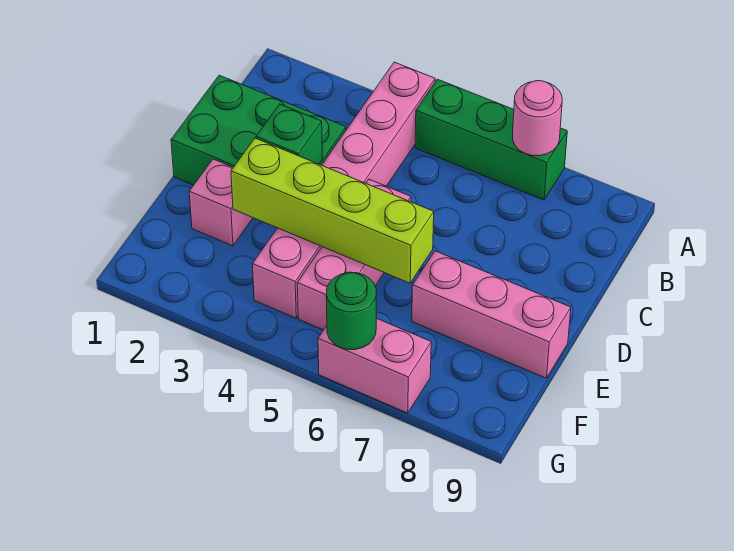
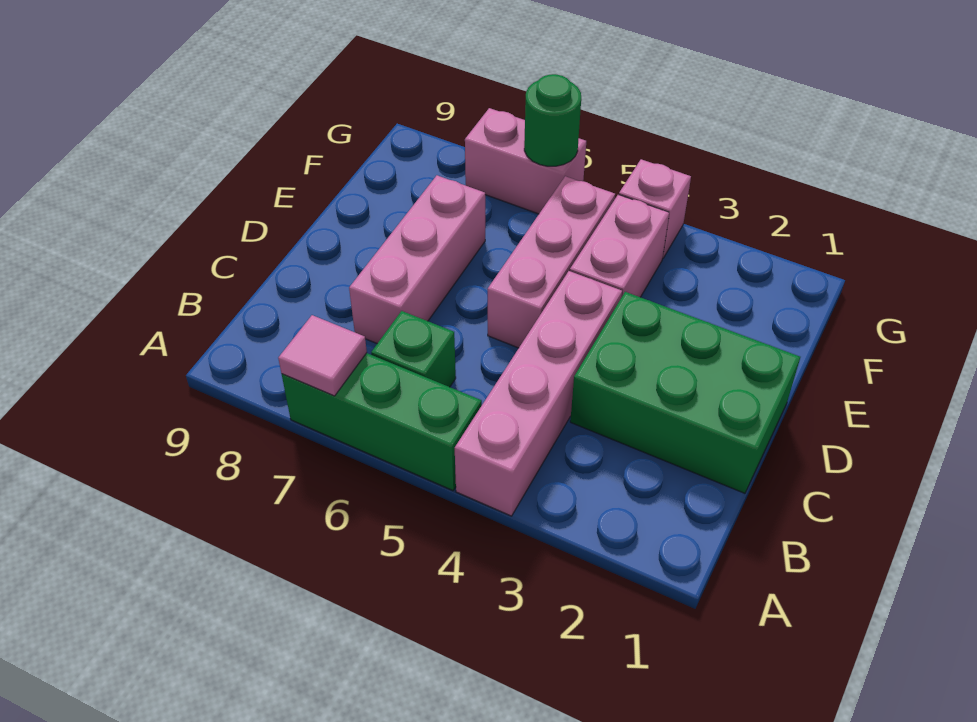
pink 1x1 round brick [513,81,562,156] -> pink 1x1 tile [278,315,367,396]
green 1x1 brick [256,104,322,164] -> green 1x1 brick moved to [371,311,456,387]
pink 1x1 brick [189,159,253,246] -> pink 1x1 brick moved to [619,159,691,258]
lime 1x4 brick [231,138,434,283] -> none
pink 1x3 brick [412,251,571,378] -> pink 1x3 brick turned to [349,175,485,343]

